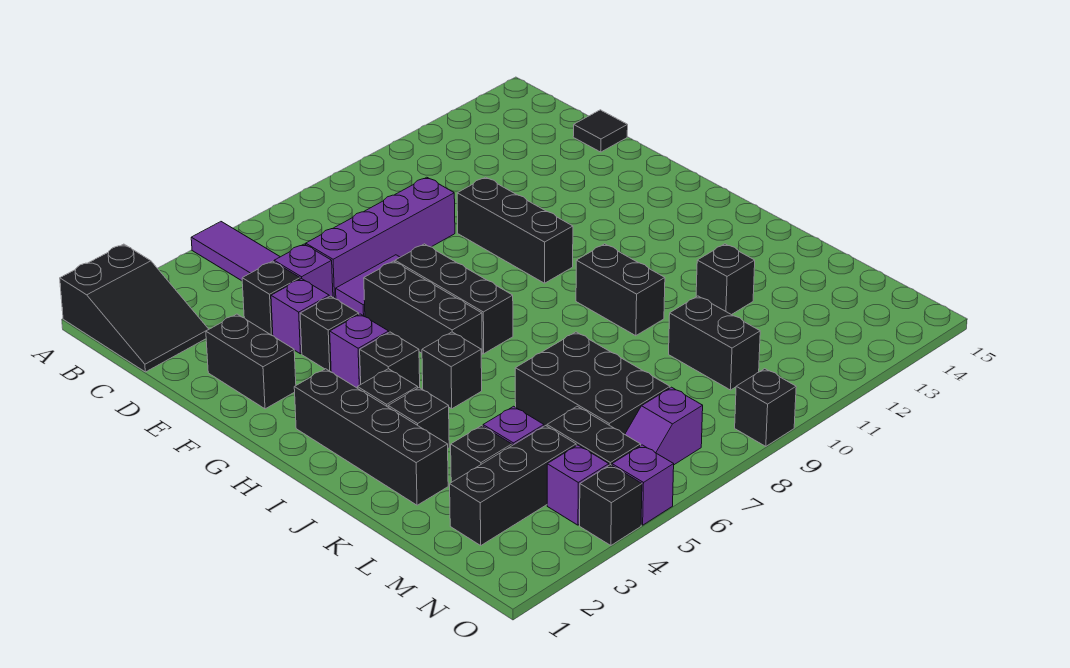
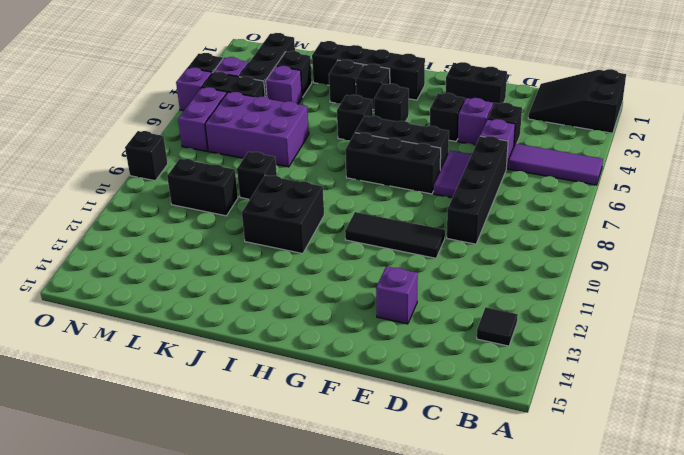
purple 1x4 brick [306,177,455,299] -> black 1x4 brick [447,136,508,244]
black 1x1 tile [573,110,628,152] -> black 1x1 tile moved to [477,307,518,346]
black 1x3 brick [457,177,573,283] -> black 1x3 tile [345,212,445,258]
purple 1x1 brick [330,314,389,388] -> purple 1x1 brick moved to [376,266,418,324]
black 1x2 brick [576,244,665,336] -> black 2x2 brick [242,175,324,254]
black 2x3 brick [515,332,670,434] -> purple 2x3 brick [205,92,309,167]
black 1x1 brick [696,244,755,315] -> black 1x1 brick moved to [237,152,277,199]
purple 1x2 slope [625,387,703,465] -> purple 1x2 brick [178,87,227,151]

